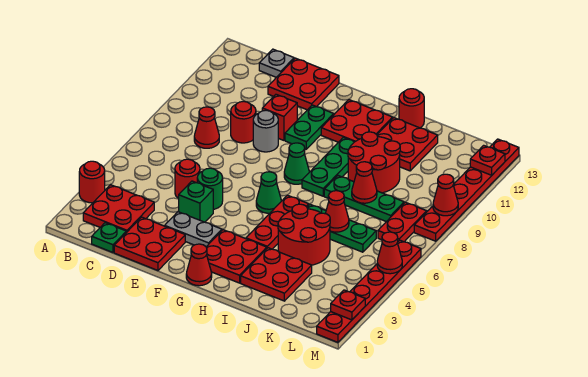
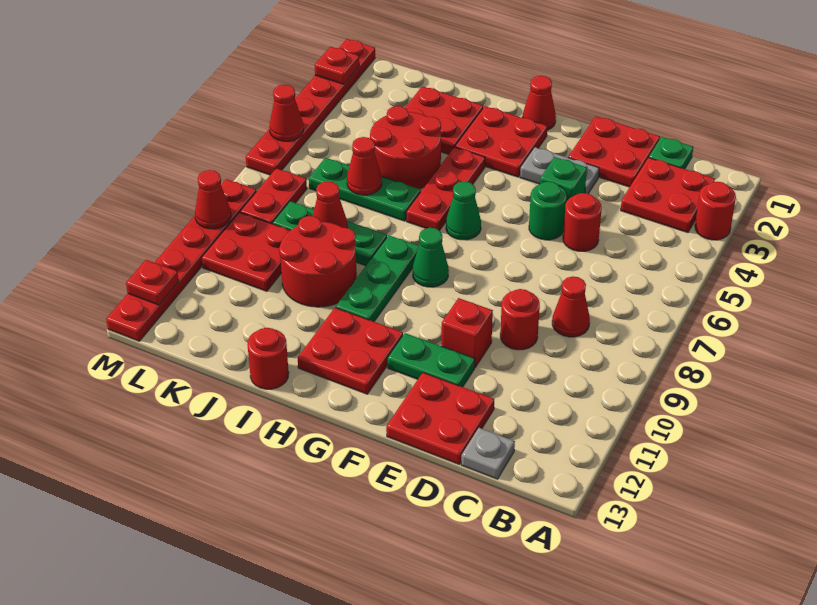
grey 1x1 round brick [253,110,278,152] -> none
green 1x2 plate [285,105,334,149] -> green 1x2 plate turned to [387,333,475,387]
red 2x2 plate [377,118,438,171] -> red 2x2 plate moved to [202,212,290,291]

